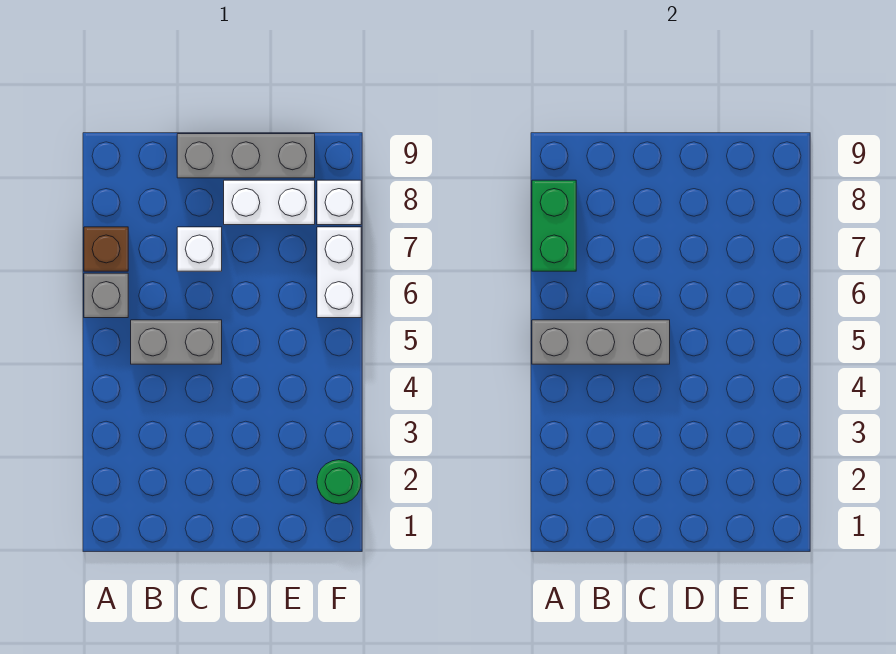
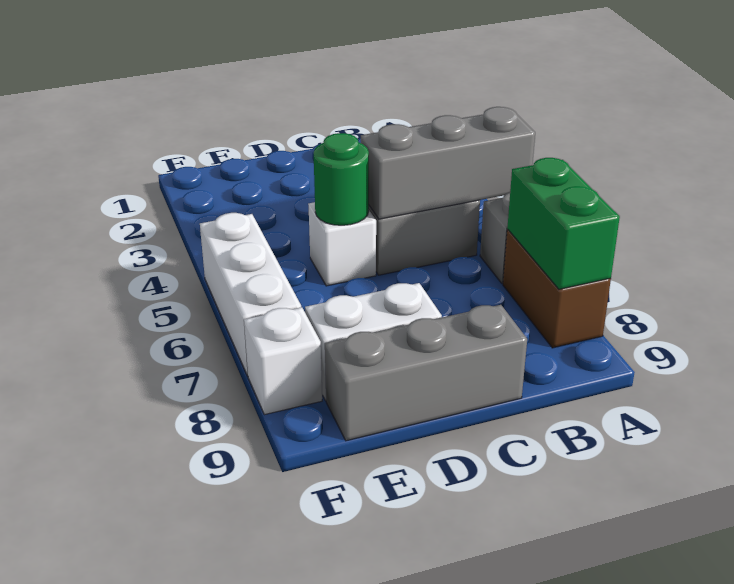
brown 1x1 brick [84,227,128,271] -> brown 1x2 brick [503,230,611,348]
white 1x1 brick [177,227,222,271] -> white 1x1 brick moved to [308,202,376,286]
green 1x1 round brick [317,460,361,504] -> green 1x1 round brick moved to [314,133,369,225]
white 1x2 brick [317,227,361,318] -> white 1x3 brick [200,213,301,376]

